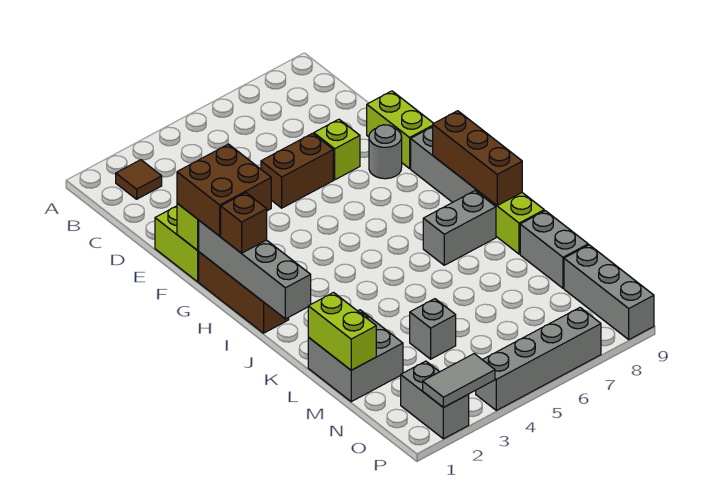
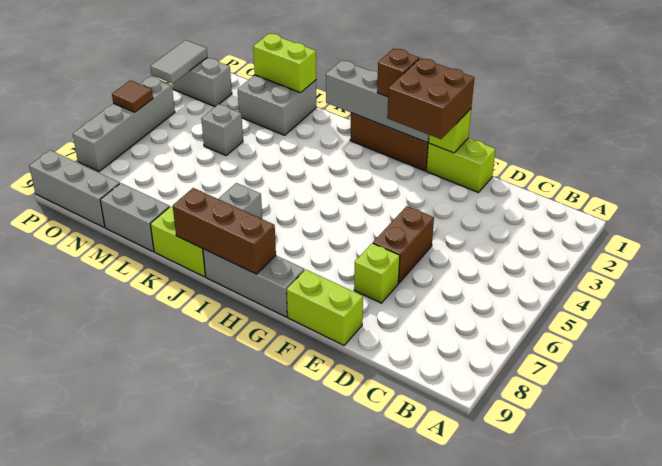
brown 1x1 tile [116,160,162,199] -> brown 1x1 tile moved to [112,80,153,112]
grey 1x1 round brick [369,125,402,179] -> none

